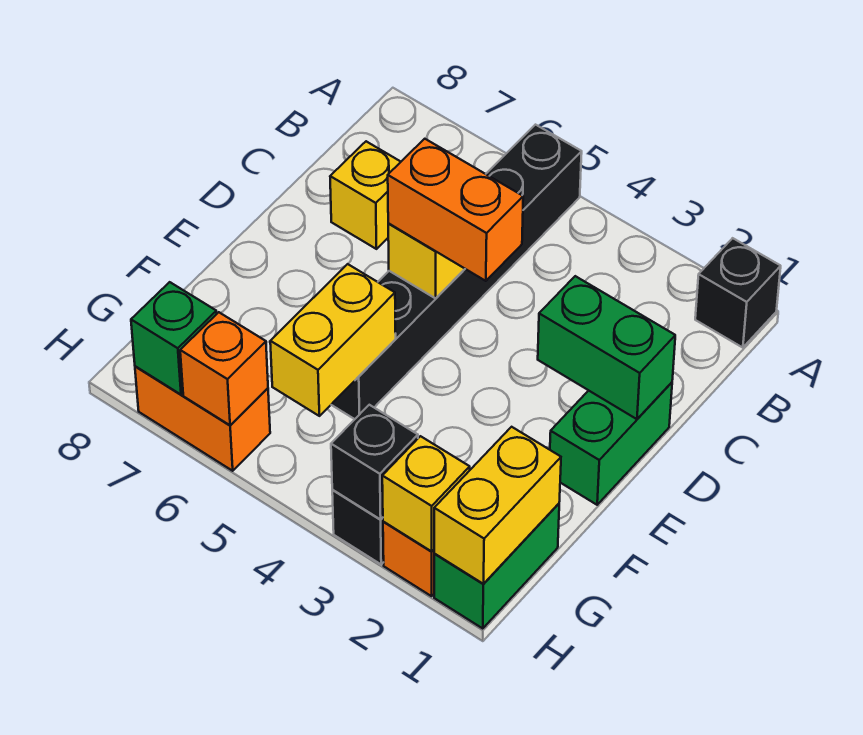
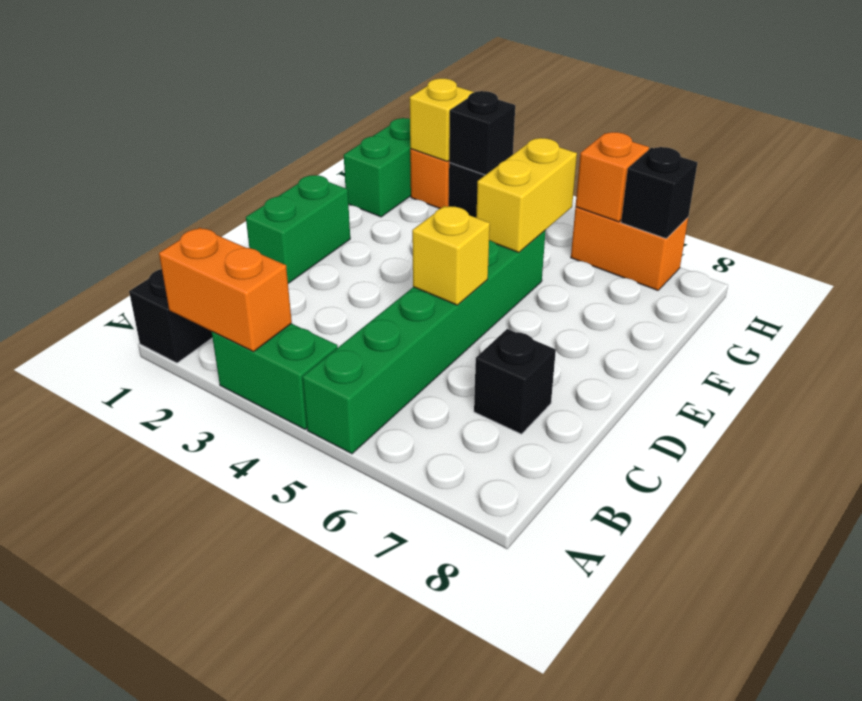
black 1x6 brick [331,125,582,419] -> green 1x6 brick [302,231,545,454]
yellow 1x1 brick [330,141,401,249] -> black 1x1 brick [474,329,556,434]
green 1x2 brick [538,276,675,419] -> green 1x2 brick moved to [212,324,338,429]
orange 1x2 brick [388,139,523,281] -> orange 1x2 brick moved to [159,228,292,352]
yellow 1x2 brick [434,427,561,584] -> none
green 1x1 brick [131,282,217,394] -> black 1x1 brick [621,147,697,239]

